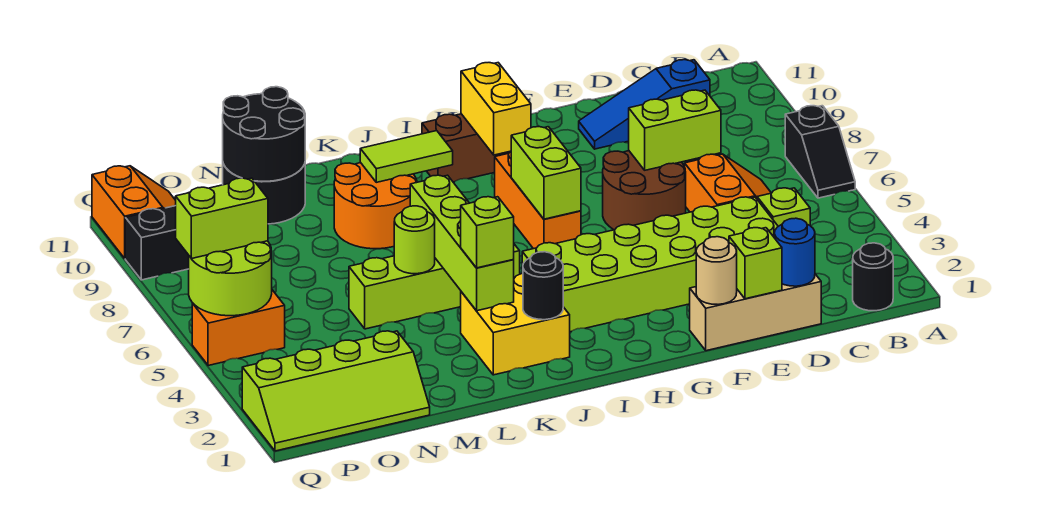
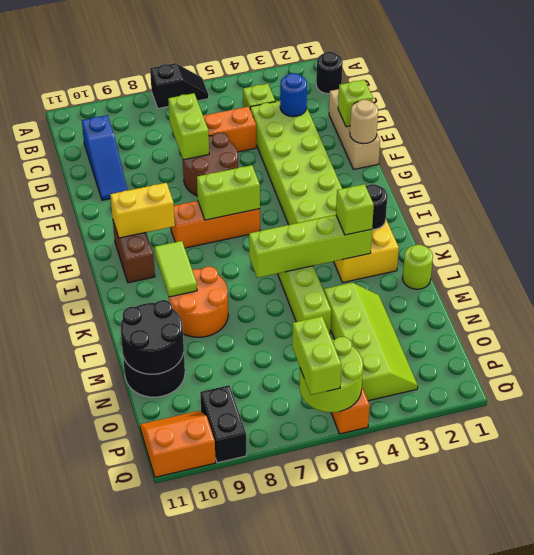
blue 1x1 round brick [774,218,815,286] -> blue 1x1 round brick moved to [280,73,307,117]
lime 1x1 round brick [394,206,435,274] -> lime 1x1 round brick moved to [403,245,433,289]
lime 2x4 slope [242,331,430,451] -> lime 2x4 slope moved to [324,283,418,401]

